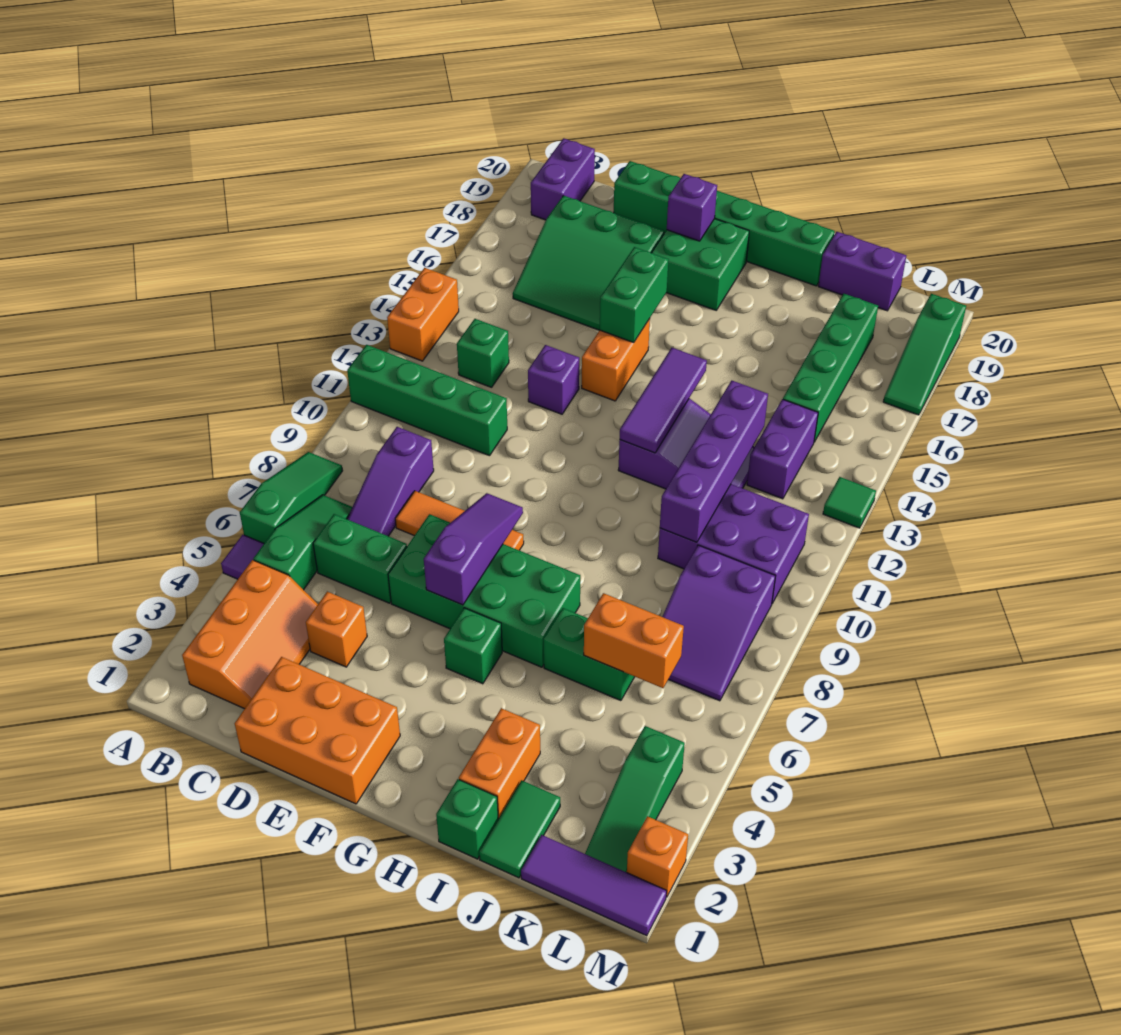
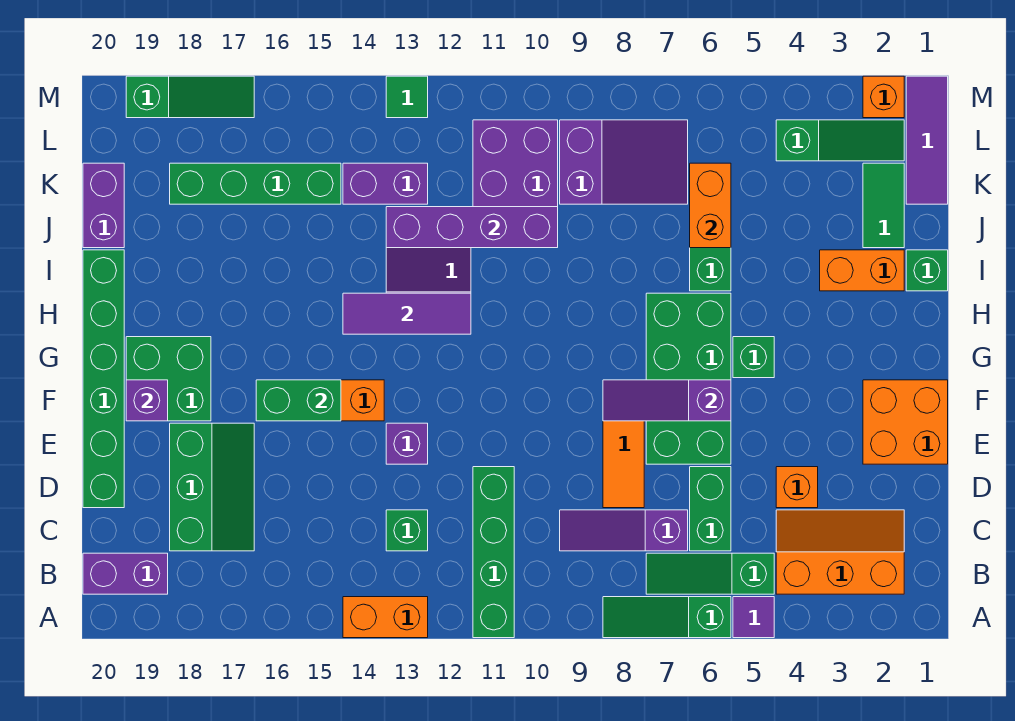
purple 1x3 slope [347,427,434,536] -> purple 1x3 slope turned to [560,510,688,551]
green 3x3 slope [513,196,664,330] -> green 2x3 slope [170,423,254,551]
orange 2x3 brick [235,657,400,804] -> orange 2x2 brick [863,380,948,464]
green 1x2 tile [479,780,560,878] -> green 1x2 tile turned to [863,163,904,248]

